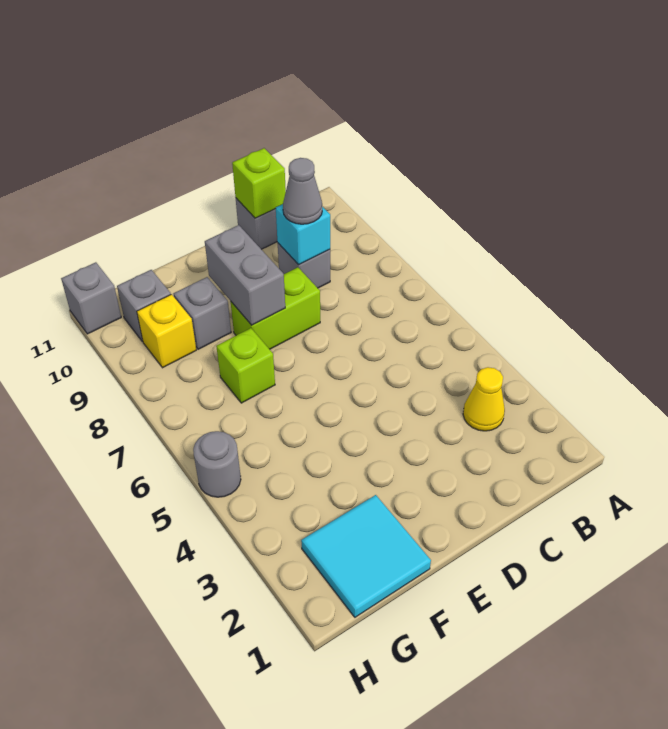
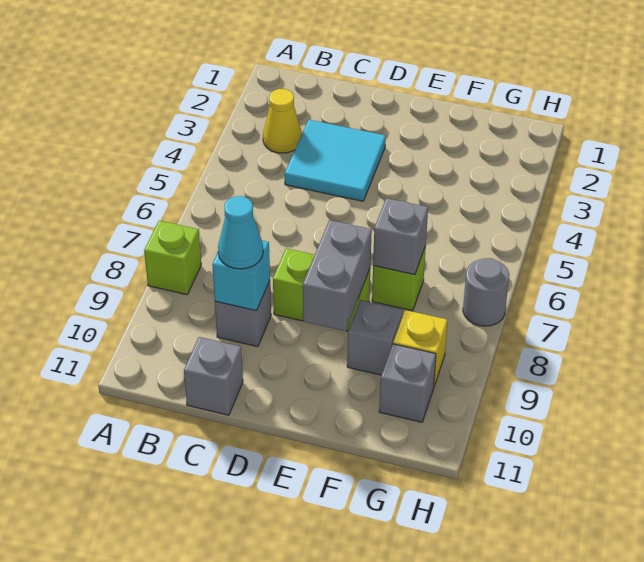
grey 1x1 cone [283,158,322,224] -> cyan 1x1 cone [218,196,263,269]
lime 1x1 brick [232,148,286,218] -> lime 1x1 brick moved to [144,221,201,295]
cyan 2x2 tile [301,495,431,617] -> cyan 2x2 tile moved to [285,120,386,201]
grey 1x1 round brick [193,431,241,497] -> grey 1x1 round brick moved to [463,258,509,326]
grey 1x1 brick [61,262,121,334] -> grey 1x1 brick moved to [373,198,428,275]

